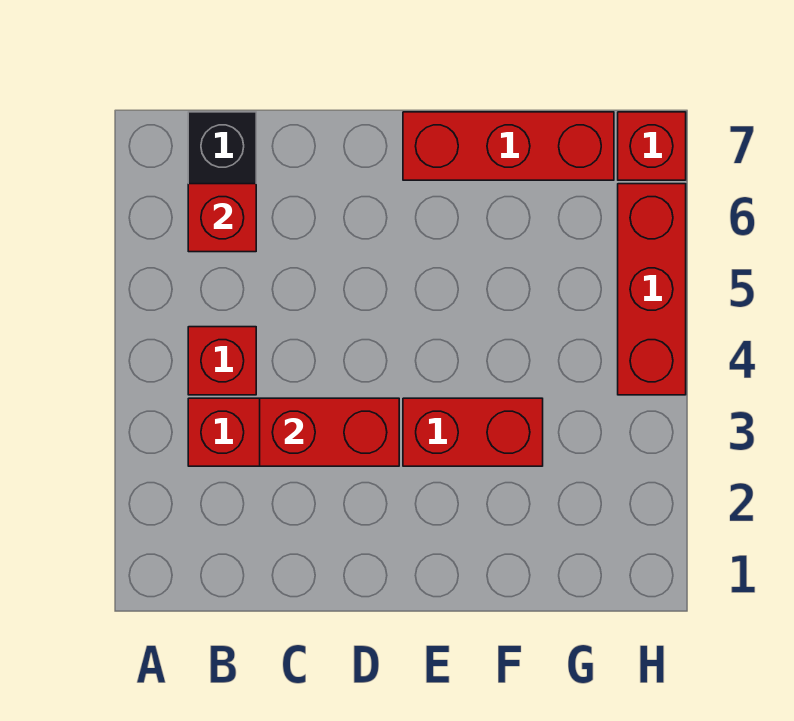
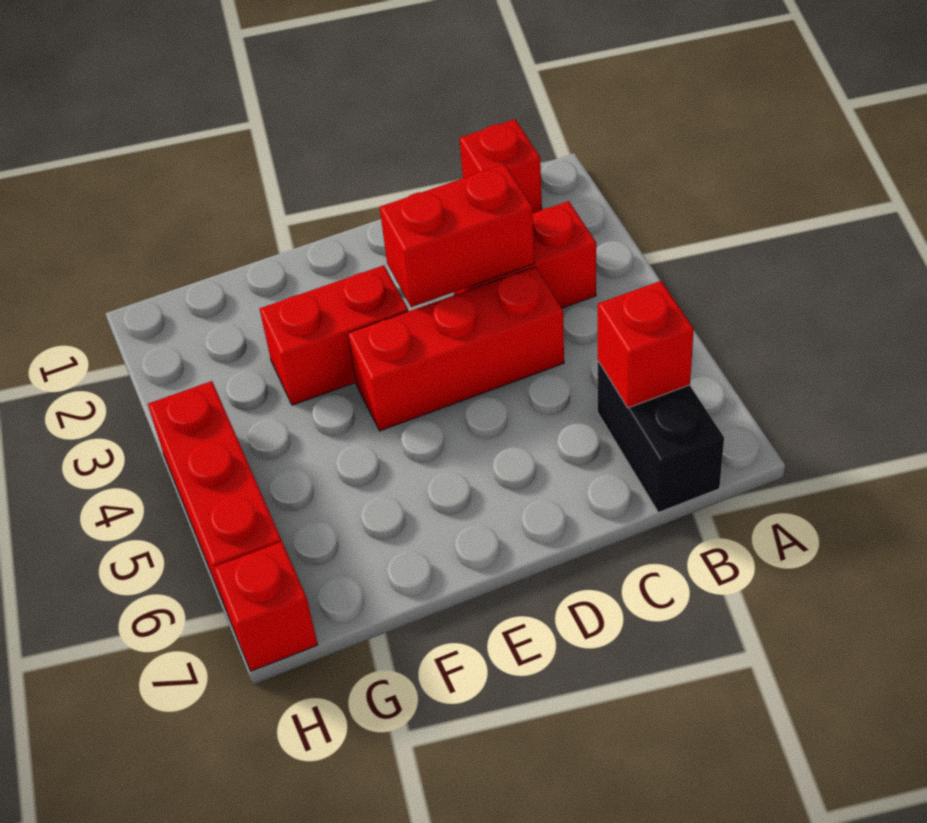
red 1x1 brick [188,327,256,395] -> red 1x1 brick moved to [460,119,542,214]
red 1x3 brick [403,112,614,180] -> red 1x3 brick moved to [348,267,564,431]

